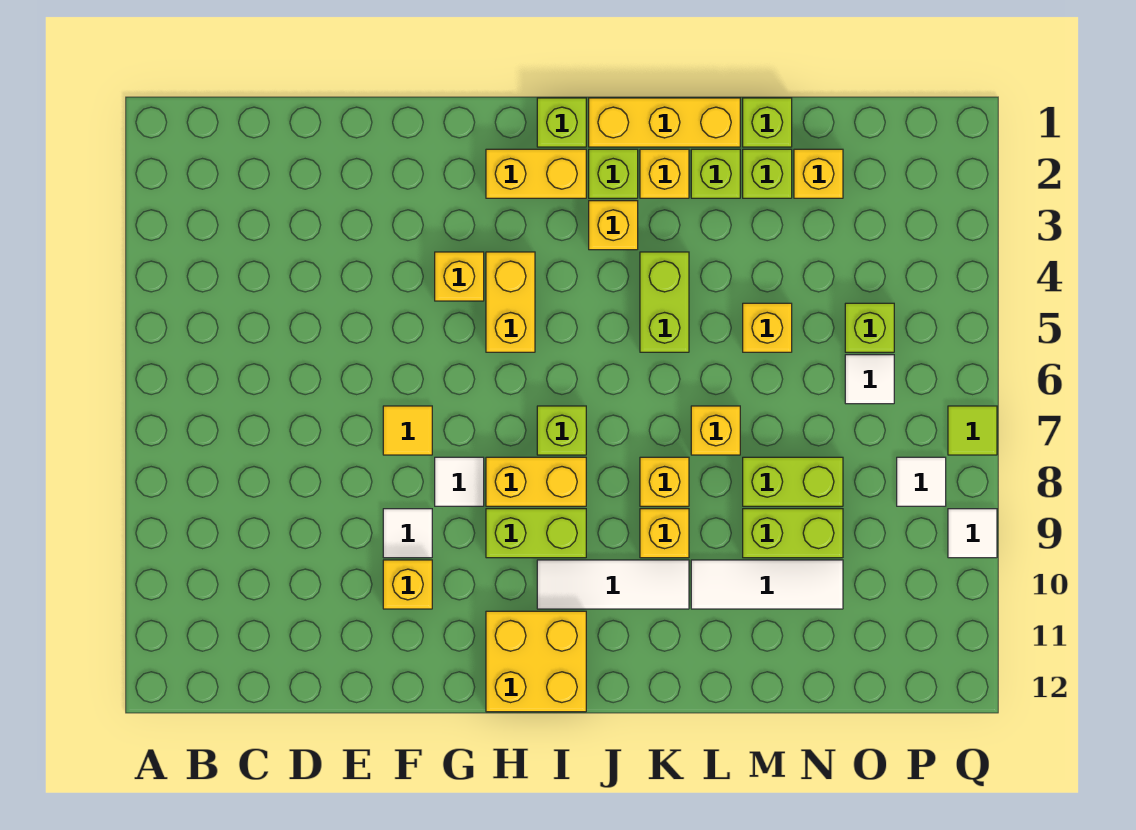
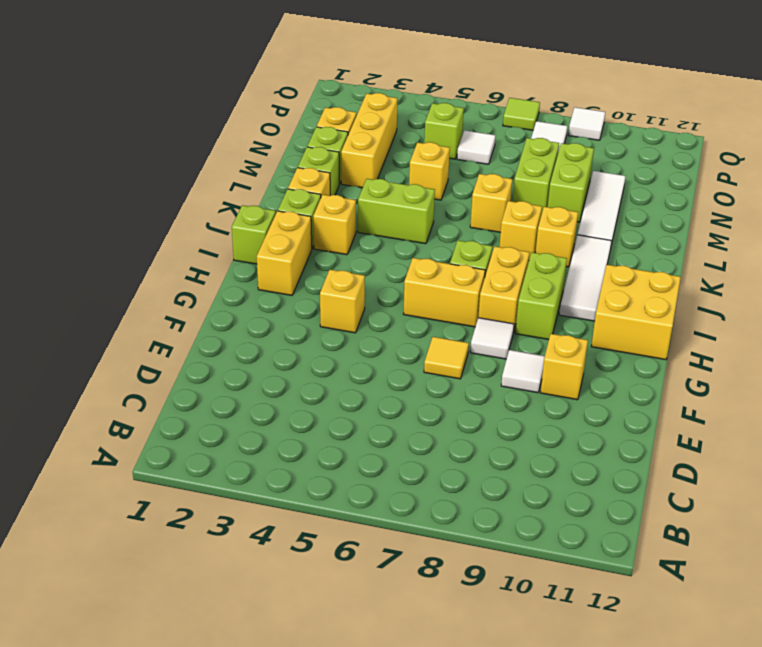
yellow 1x2 brick [486,252,535,352] -> yellow 1x2 brick moved to [404,258,485,327]
yellow 1x3 brick [589,98,740,147] -> yellow 1x3 brick moved to [341,93,398,188]
lime 1x1 brick [743,98,792,147] -> none

